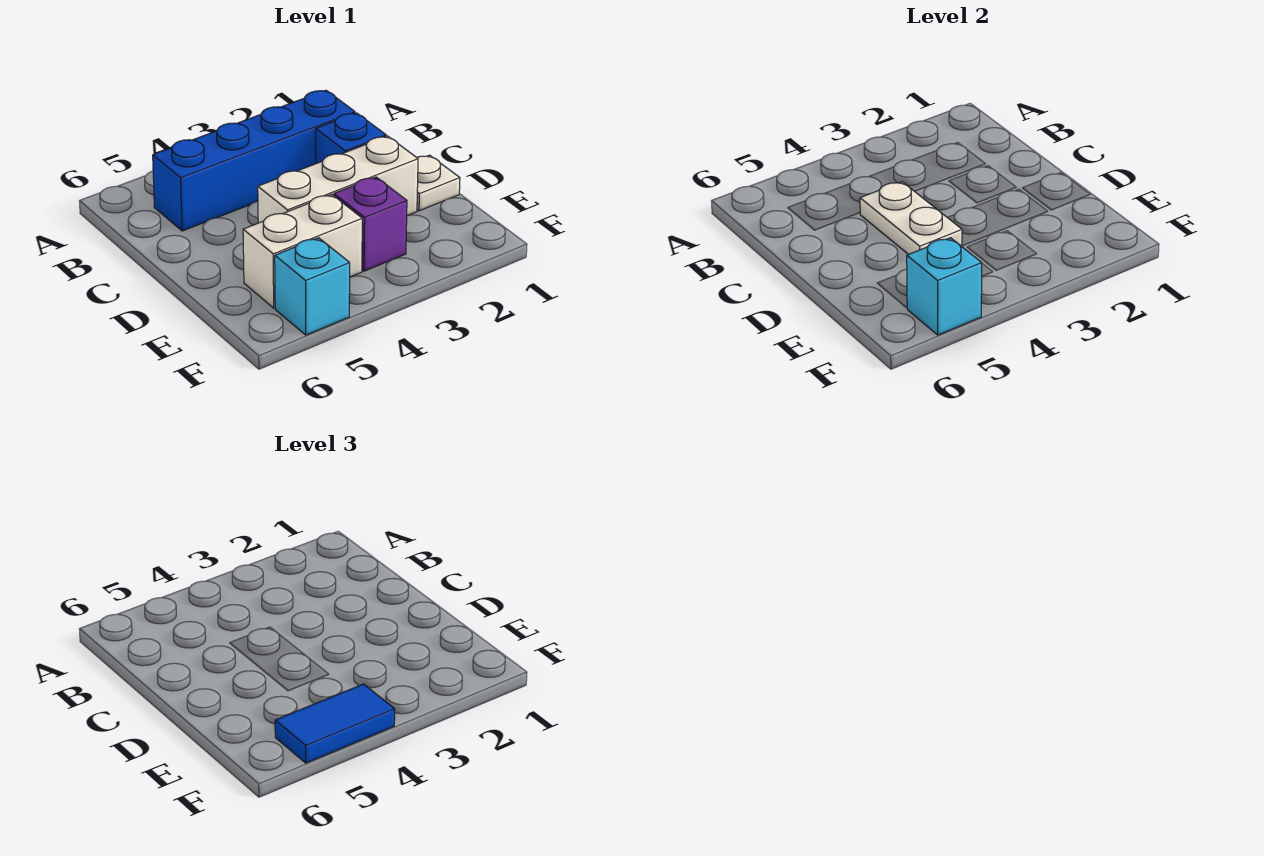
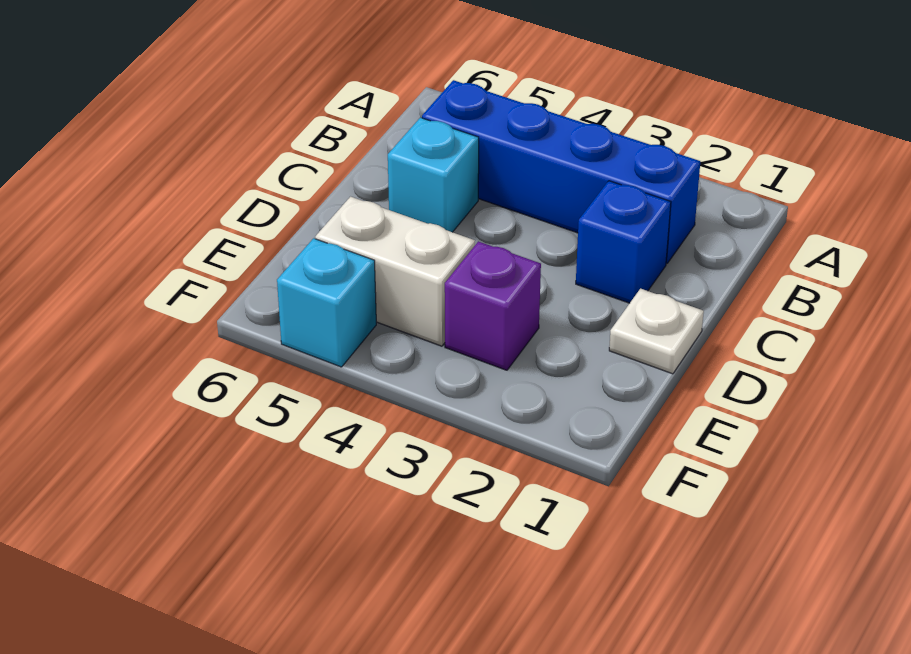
white 1x2 plate [860,182,962,255] -> none
white 1x3 brick [258,136,418,223] -> none
blue 1x2 tile [275,684,395,763] -> none
cyan 1x1 brick [907,238,982,335] -> cyan 1x1 brick moved to [388,118,479,232]

